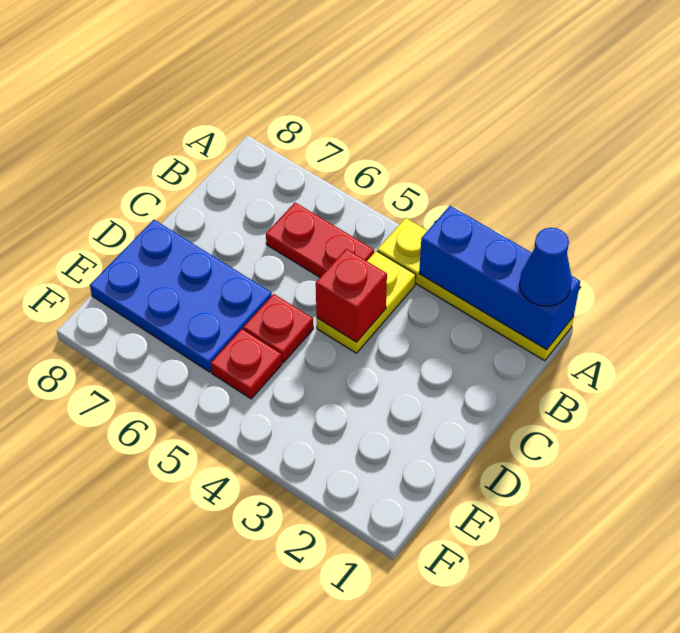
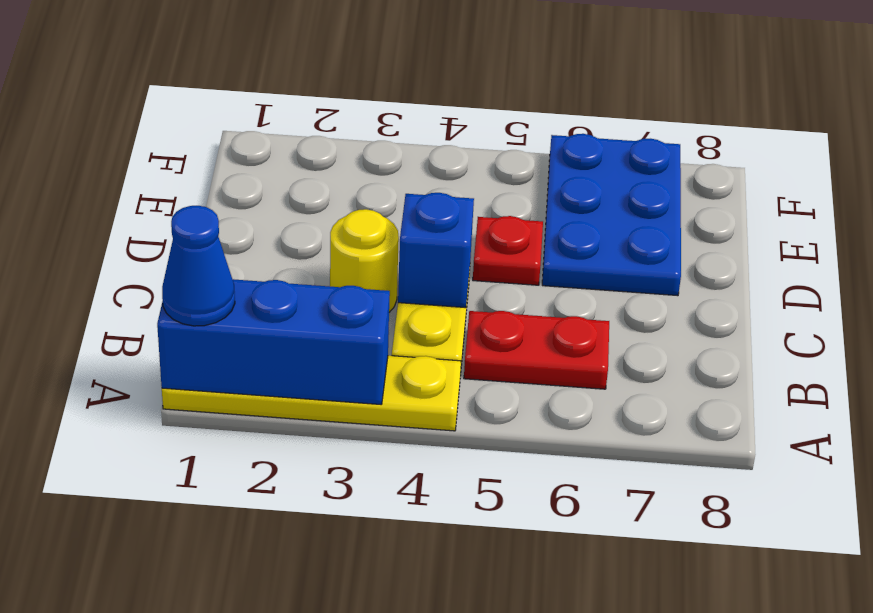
none -> yellow 1x1 round brick [330,209,399,312]
red 1x1 brick [316,249,387,342] -> blue 1x1 brick [398,193,474,308]
blue 2x3 plate [90,220,272,372] -> blue 2x3 plate turned to [542,134,681,296]
red 1x1 plate [211,329,282,399] -> none

